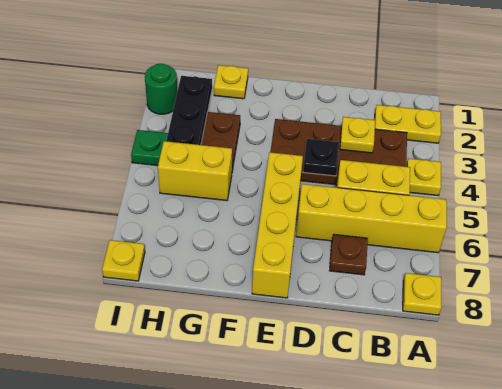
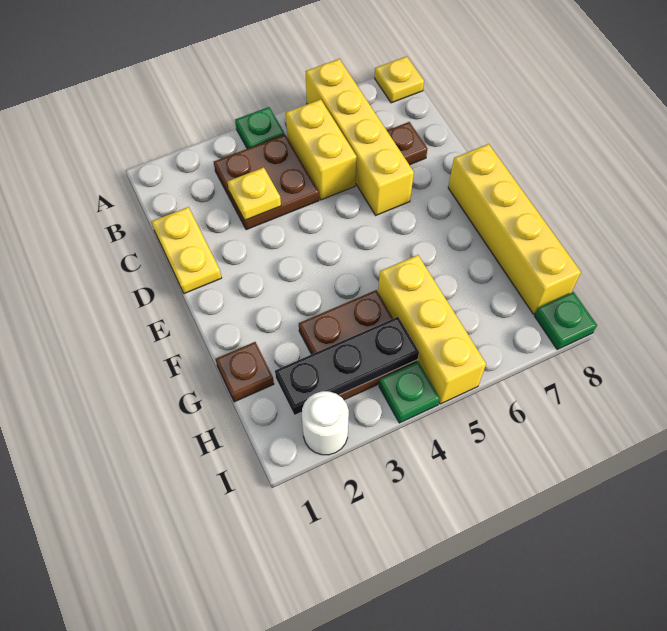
yellow 1x2 plate [375,105,441,143] -> yellow 1x2 plate moved to [151,207,222,294]
yellow 1x1 plate [406,158,441,196] -> green 1x1 plate [235,107,285,149]
brown 2x4 plate [271,119,407,185] -> brown 2x2 plate [214,135,319,230]
black 1x1 plate [303,139,339,176] -> none
yellow 1x4 brick [252,152,303,298] -> yellow 1x4 brick turned to [448,144,581,314]
yellow 1x1 plate [214,65,248,99] -> brown 1x1 plate [215,342,274,402]
yellow 1x2 brick [158,141,232,201] -> yellow 1x3 brick [378,255,486,404]
green 1x1 round brick [145,64,177,114] -> white 1x1 round brick [302,391,349,455]
yellow 1x1 plate [102,240,145,281] -> green 1x1 plate [535,292,597,349]

